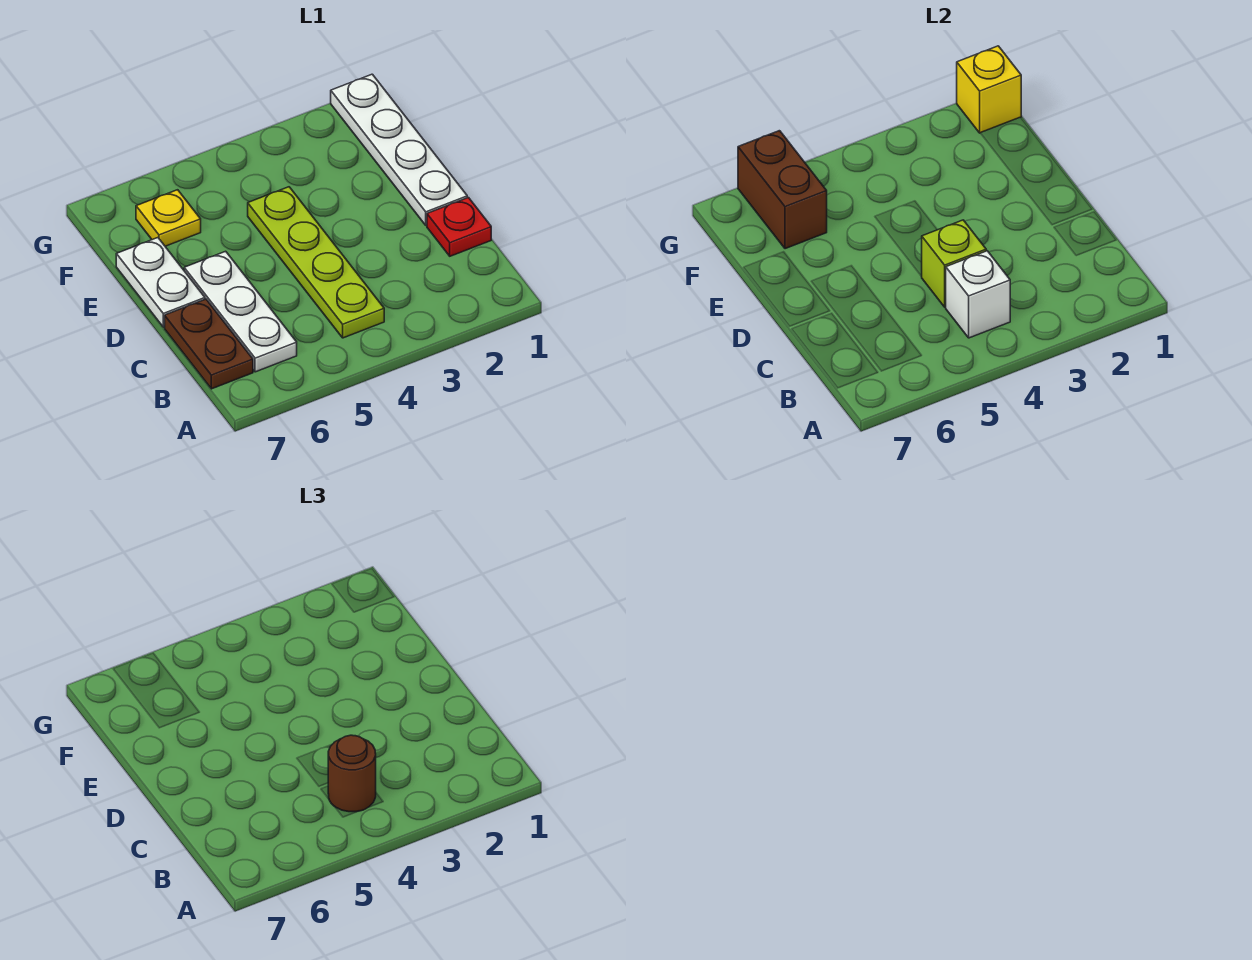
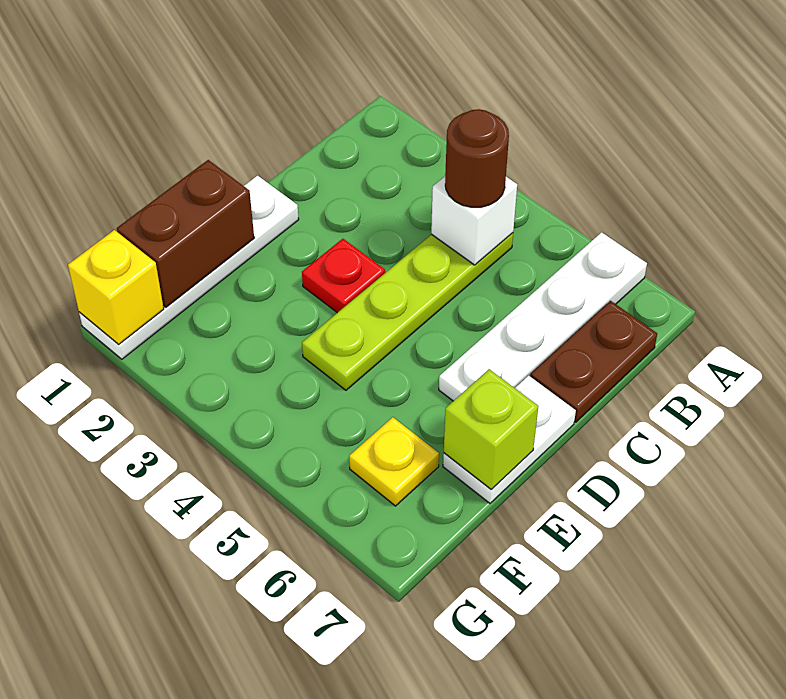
white 1x3 plate [184,251,297,372] -> white 1x4 plate [439,232,647,401]
red 1x1 plate [427,198,491,256] -> red 1x1 plate moved to [302,239,385,313]
lime 1x1 brick [921,220,986,307] -> lime 1x1 brick moved to [444,369,538,490]
brown 1x2 brick [738,131,827,249] -> brown 1x2 brick moved to [117,160,254,307]

